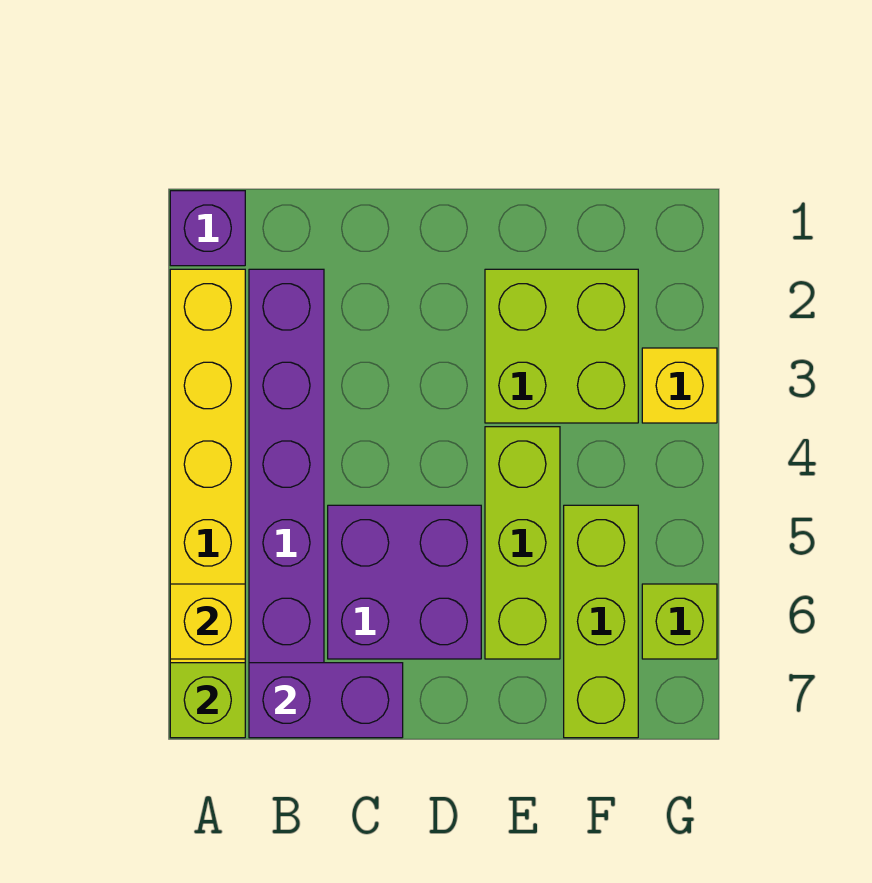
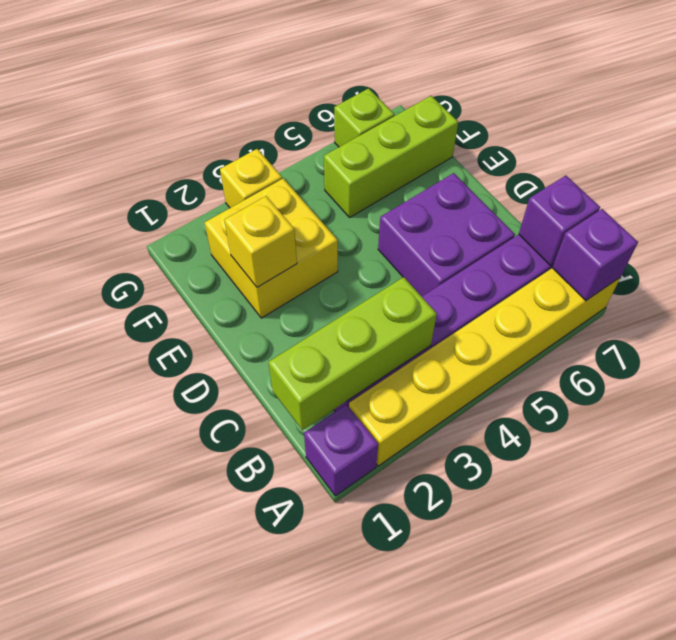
yellow 1x1 brick [170,584,245,659] -> yellow 1x1 brick moved to [224,196,297,287]
lime 1x1 brick [170,663,245,738] -> purple 1x1 brick [552,209,638,301]
purple 1x2 brick [249,663,403,738] -> purple 1x1 brick [519,175,600,266]
lime 2x2 brick [485,269,638,423] -> yellow 2x2 brick [205,178,338,318]
lime 1x3 brick [485,427,560,659] -> lime 1x3 brick moved to [269,277,437,430]

